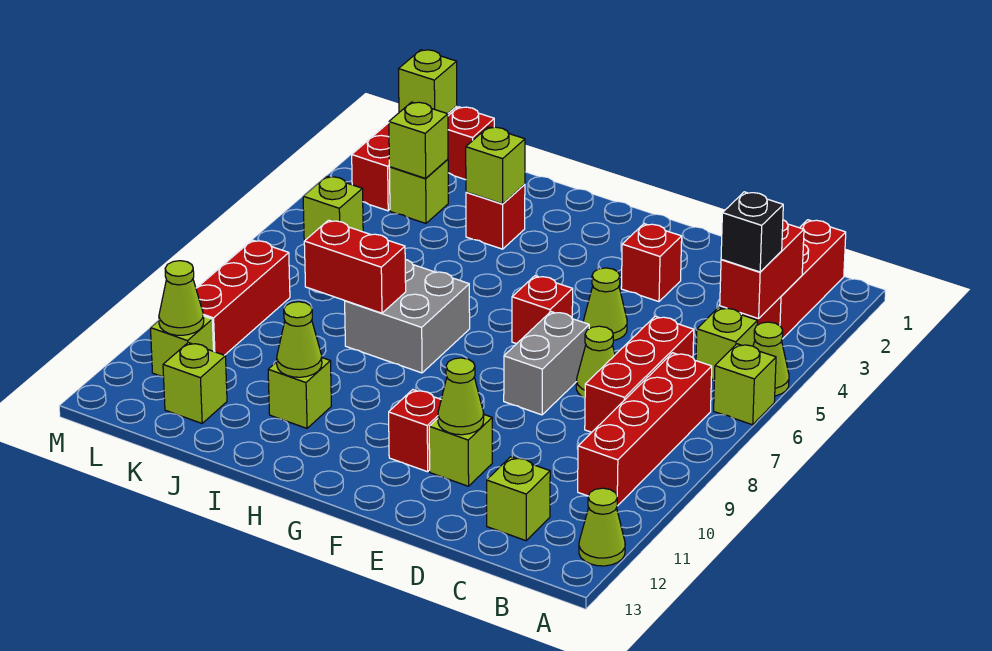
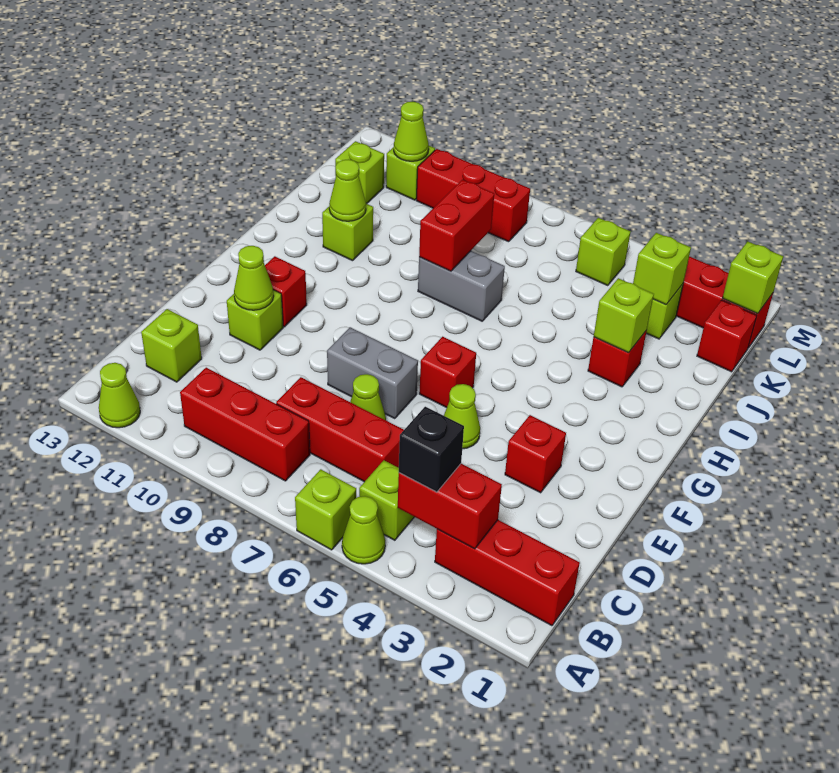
red 1x4 brick [578,353,712,506] -> red 1x3 brick [180,368,310,481]
grey 2x2 brick [345,260,470,373] -> grey 1x2 brick [418,251,505,321]

